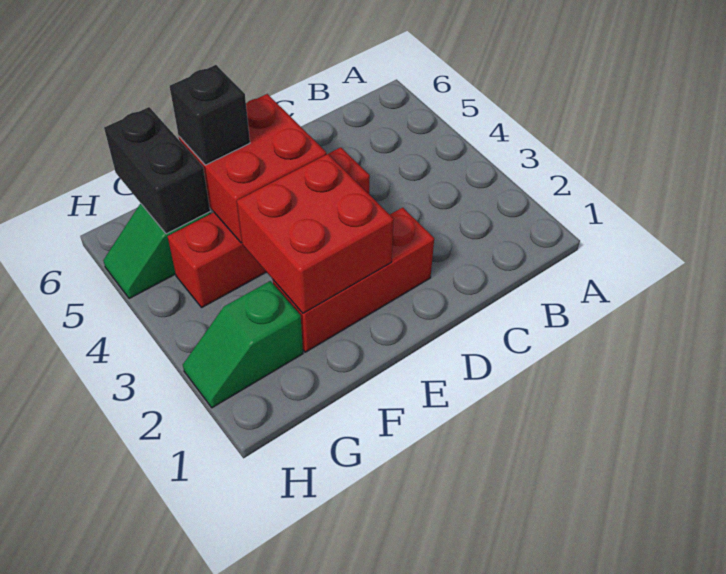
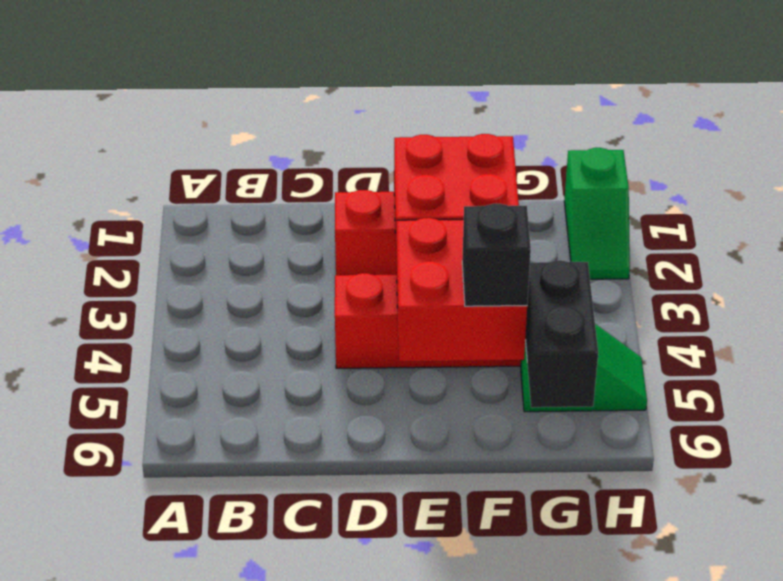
green 1x2 slope [183,281,303,408] -> green 1x2 slope turned to [564,148,630,279]

